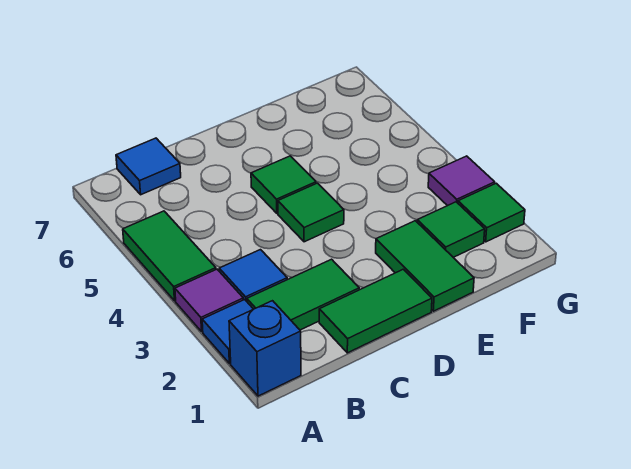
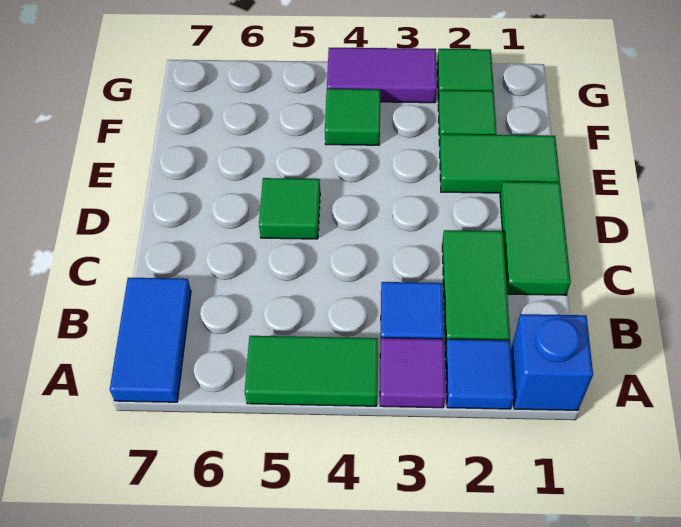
blue 1x1 tile [116,138,181,195] -> blue 1x2 tile [110,278,191,402]
green 1x1 tile [278,183,344,242] -> green 1x1 tile moved to [325,89,380,145]
purple 1x1 tile [428,156,495,206] -> purple 1x2 tile [327,48,437,103]

